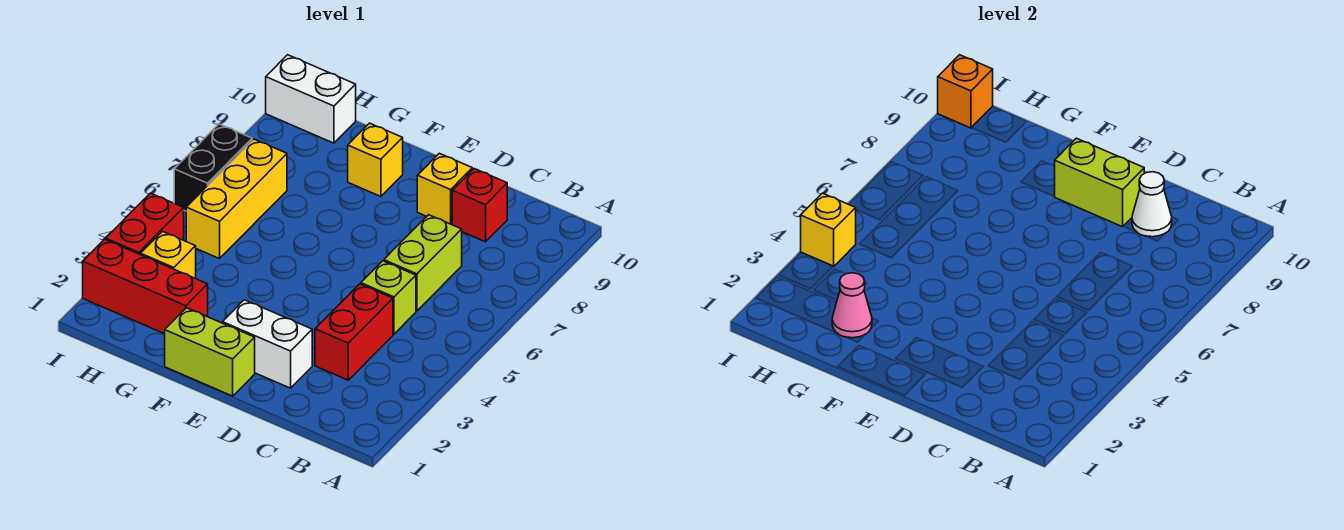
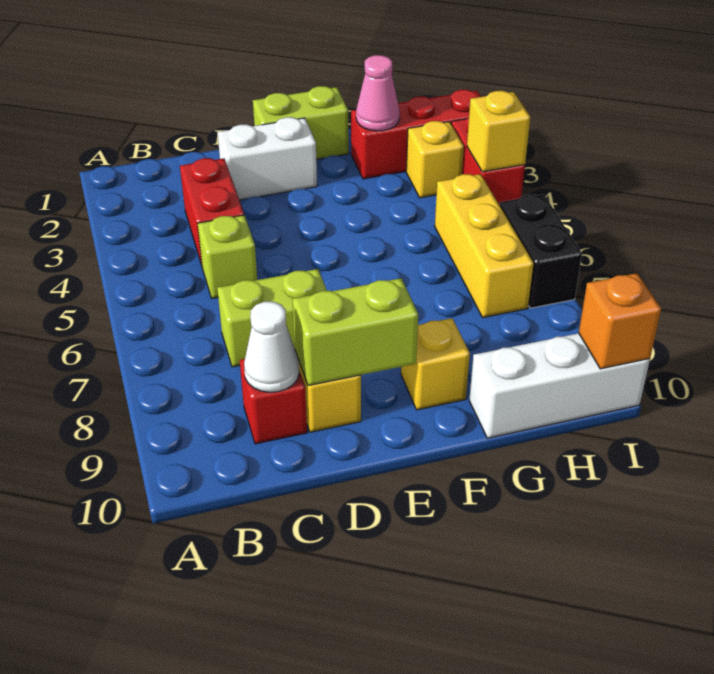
lime 1x2 brick [384,215,462,311] -> lime 1x2 brick turned to [217,269,327,367]
white 1x2 brick [266,55,356,143] -> white 1x3 brick [469,333,650,438]

